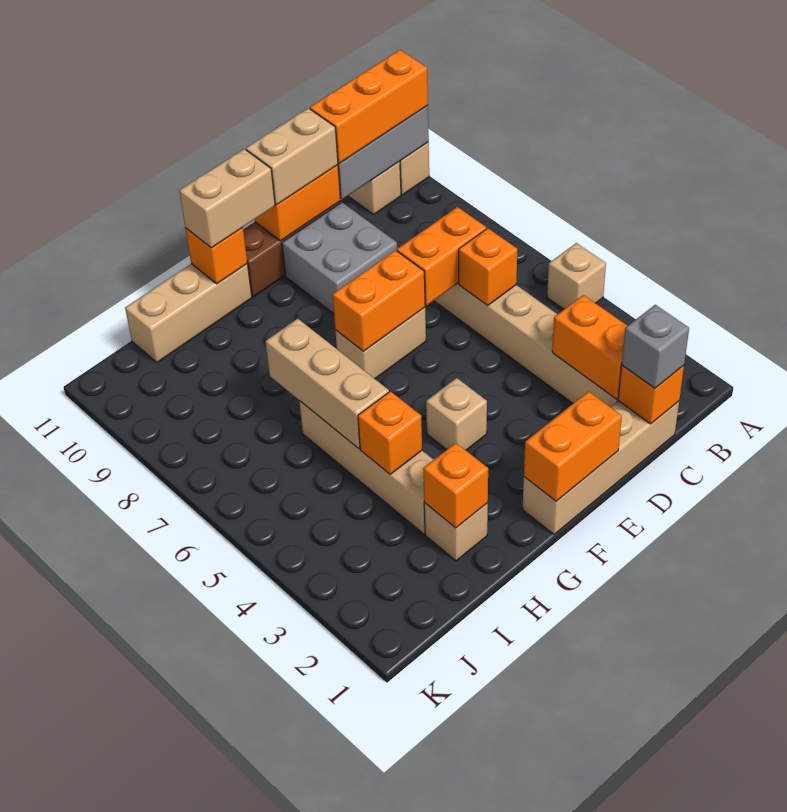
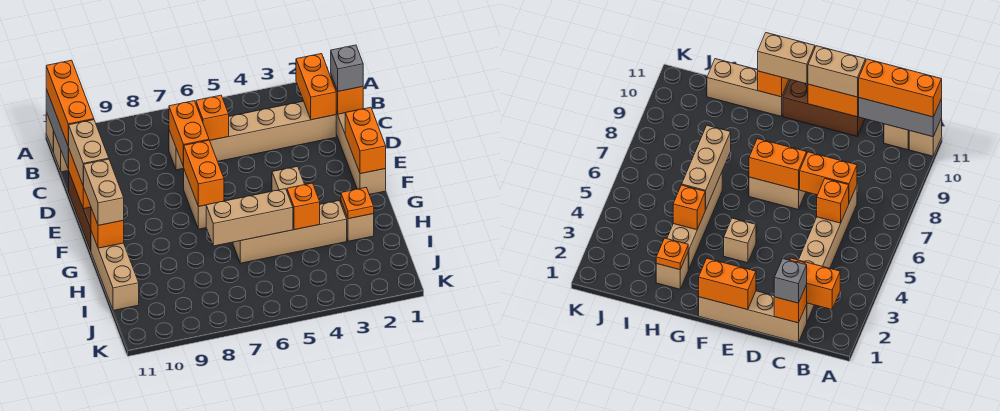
tan 1x1 brick [547,243,606,309] -> none
orange 1x2 brick [552,295,627,399] -> orange 1x2 brick turned to [296,54,336,120]
grey 2x2 brick [282,202,397,314] -> none
orange 1x1 brick [423,443,488,528] -> orange 1x1 plate [341,188,374,219]

